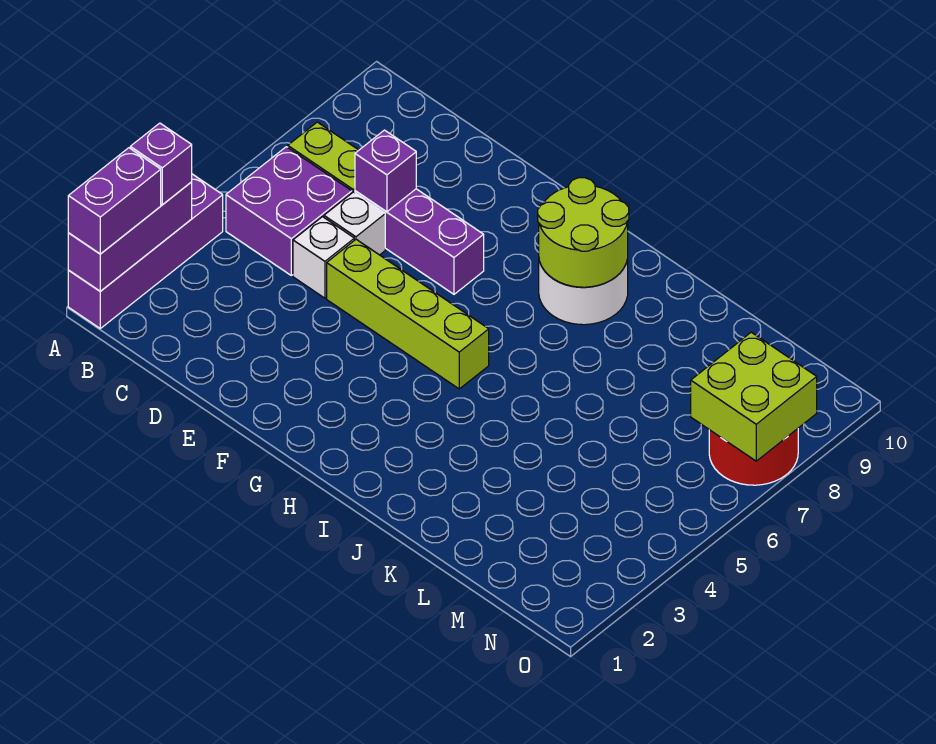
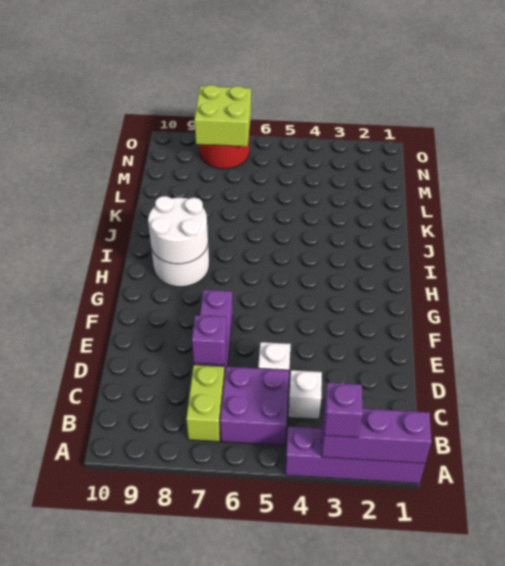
purple 1x2 brick [68,148,161,254] -> none
white 1x1 brick [324,192,385,255] -> white 1x1 brick moved to [288,370,322,419]
lime 1x4 brick [327,239,489,389] -> none
lime 2x2 round brick [538,178,629,287] -> white 2x2 round brick [148,196,208,264]

